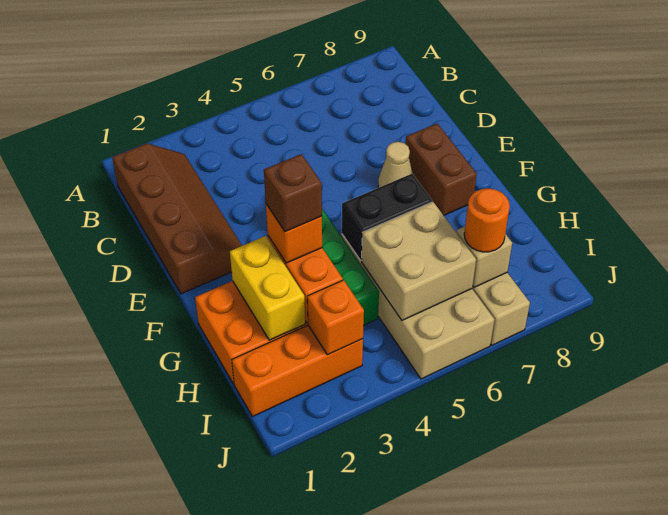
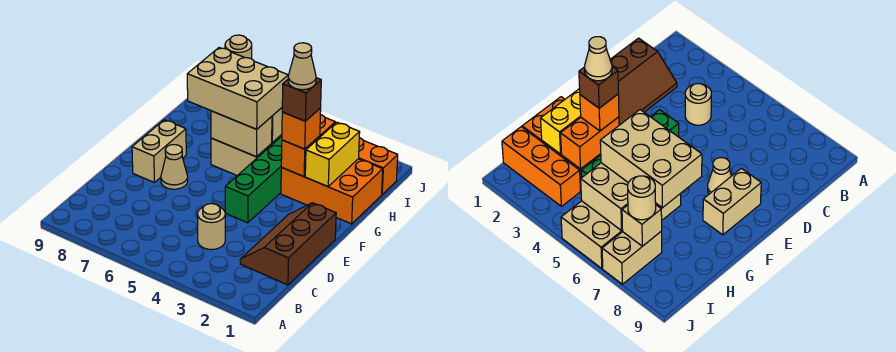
brown 2x4 slope [112,143,242,294] -> brown 2x3 slope [240,203,336,285]
none -> tan 1x1 round brick [198,204,225,250]
brown 1x2 brick [406,124,477,215] -> tan 1x2 brick [132,120,186,182]
none -> tan 1x1 cone [288,43,316,90]
black 1x2 brick [342,174,432,260] -> tan 1x2 brick [211,111,272,157]
none -> tan 2x3 brick [187,48,288,129]
orange 1x1 brick [307,280,364,355] -> none
orange 1x1 round brick [464,189,510,252] -> tan 1x1 round brick [225,35,252,59]

